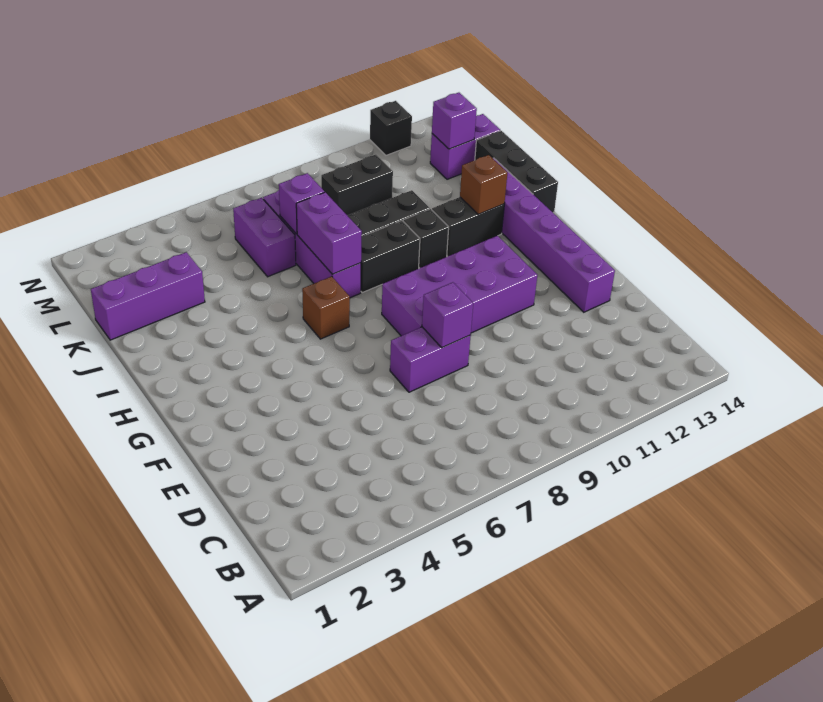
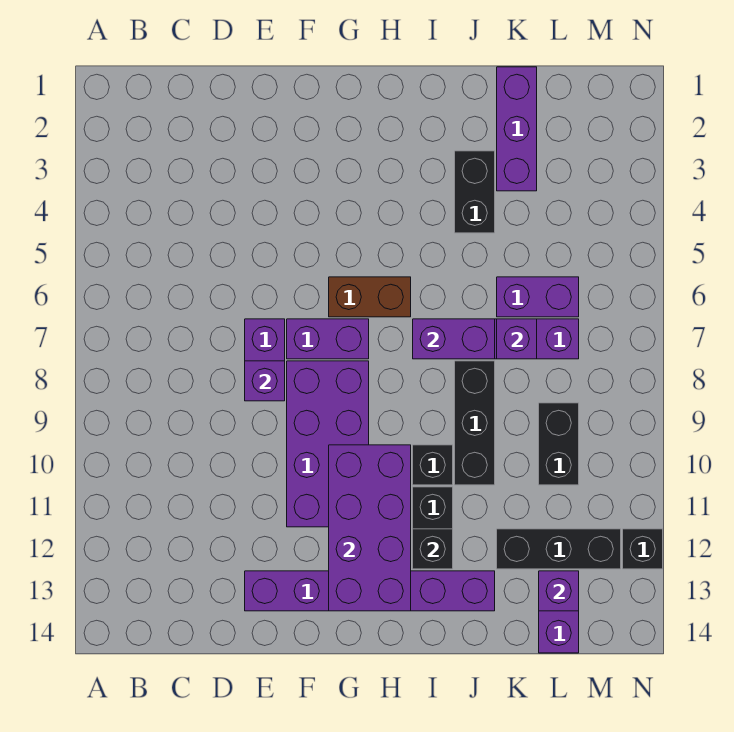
none -> purple 1x2 brick [287,319,369,359]
none -> purple 2x4 brick [329,445,411,611]
brown 1x1 brick [302,276,350,339] -> brown 1x2 brick [329,277,411,317]
black 1x2 brick [361,220,420,293] -> black 1x2 brick moved to [455,151,495,233]
brown 1x1 brick [460,155,508,214] -> black 1x1 brick [413,529,453,569]
black 1x3 brick [475,131,558,212] -> black 1x3 brick moved to [497,529,621,569]

